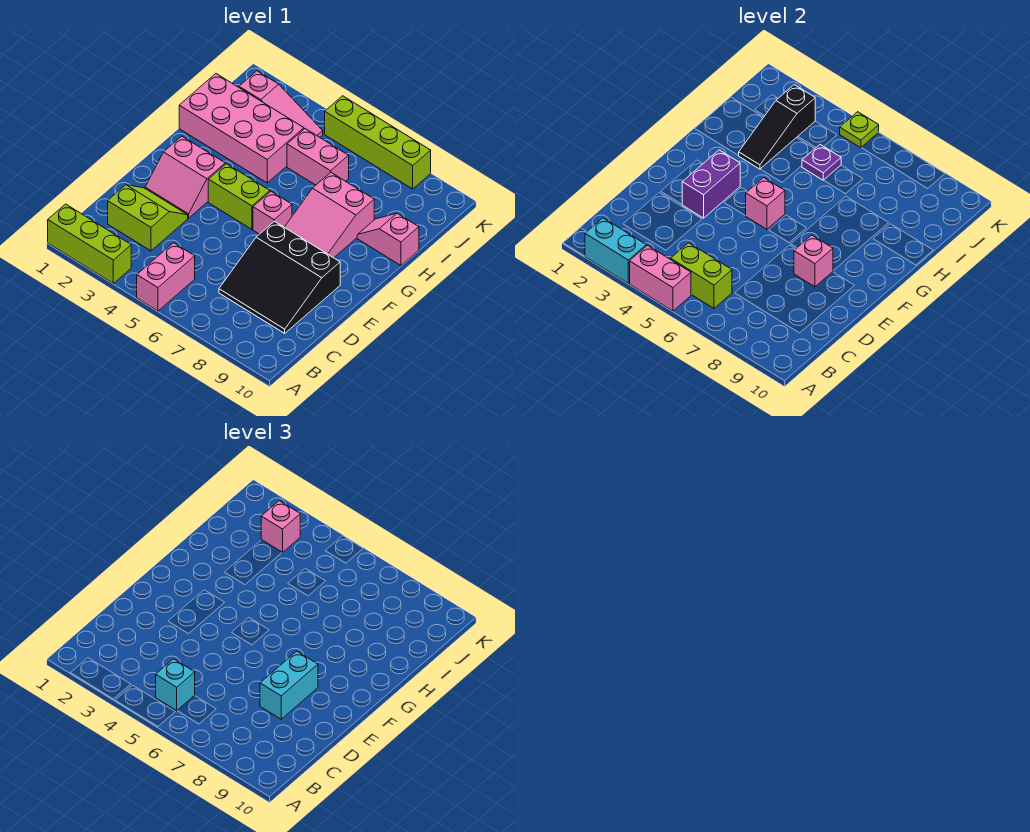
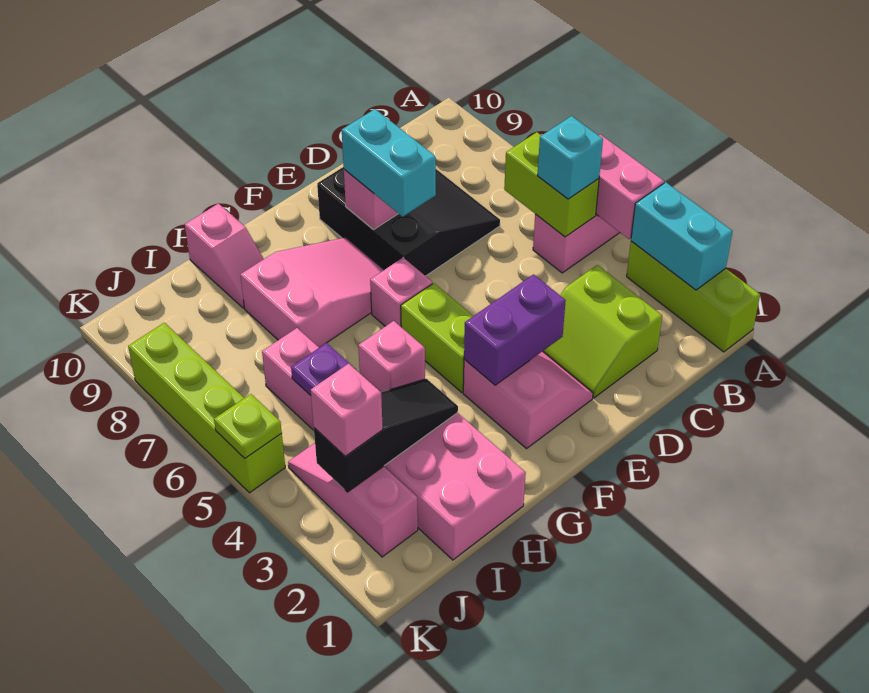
cyan 1x2 brick [260,651,318,719] -> cyan 1x2 brick turned to [342,109,436,217]
pink 1x1 brick [746,178,785,229] -> pink 1x1 brick moved to [358,321,425,392]

